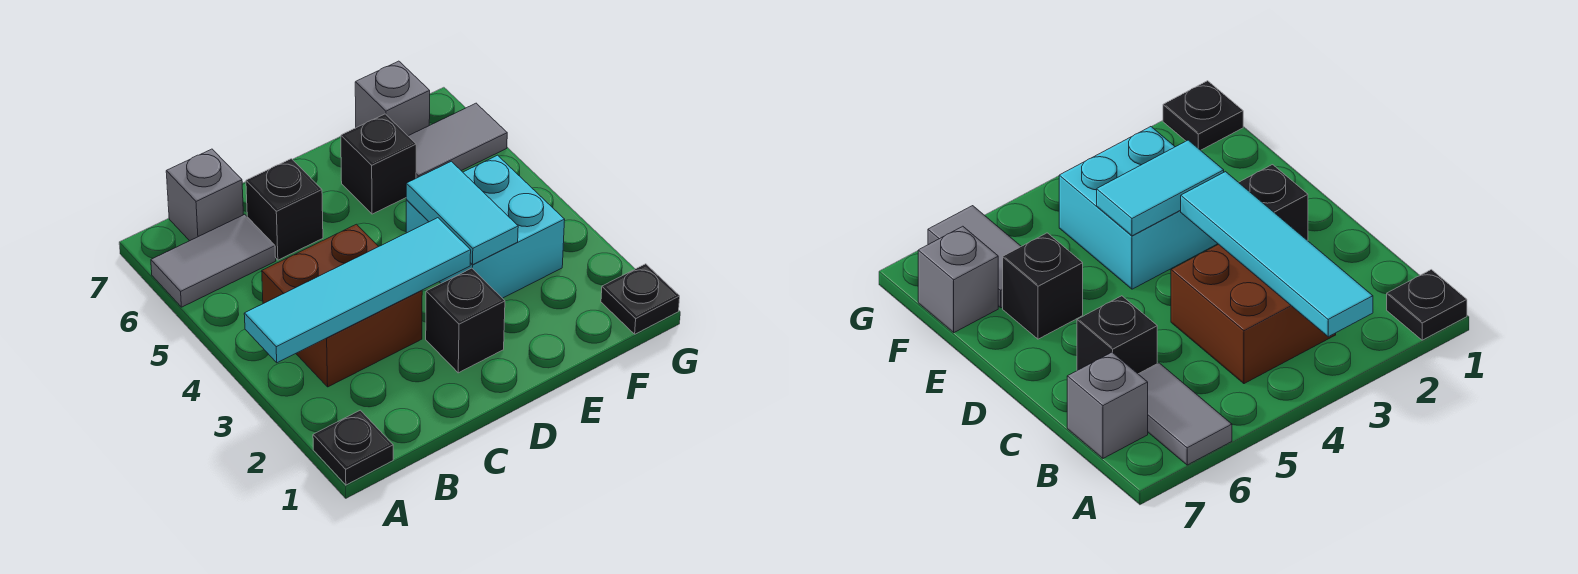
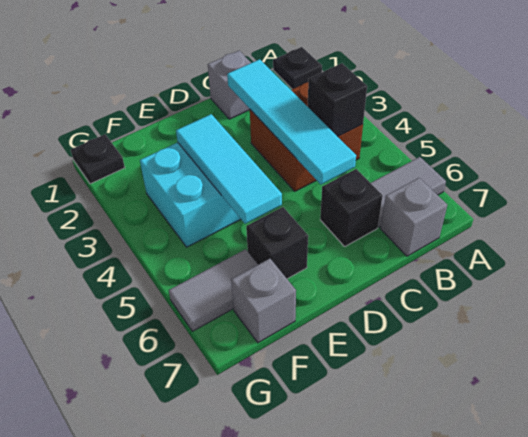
cyan 1x4 tile [244,218,471,363] -> cyan 1x4 tile turned to [227,59,356,184]
none -> grey 1x1 brick [208,51,251,119]
black 1x1 brick [426,268,505,373] -> black 1x1 brick moved to [308,63,367,137]
cyan 1x2 tile [406,161,518,264] -> cyan 1x3 tile [176,114,282,224]

